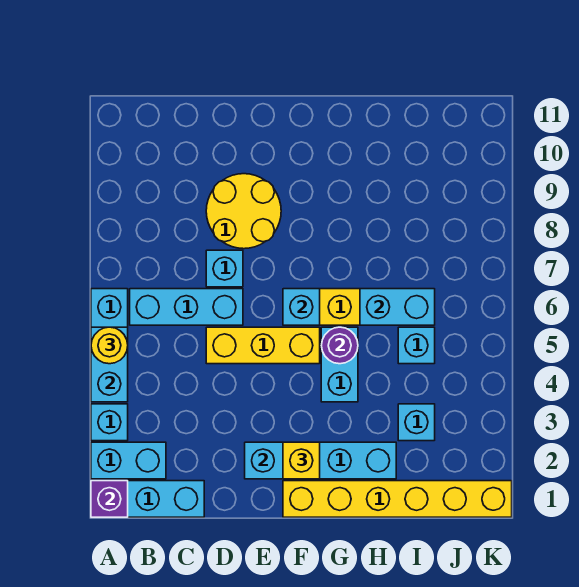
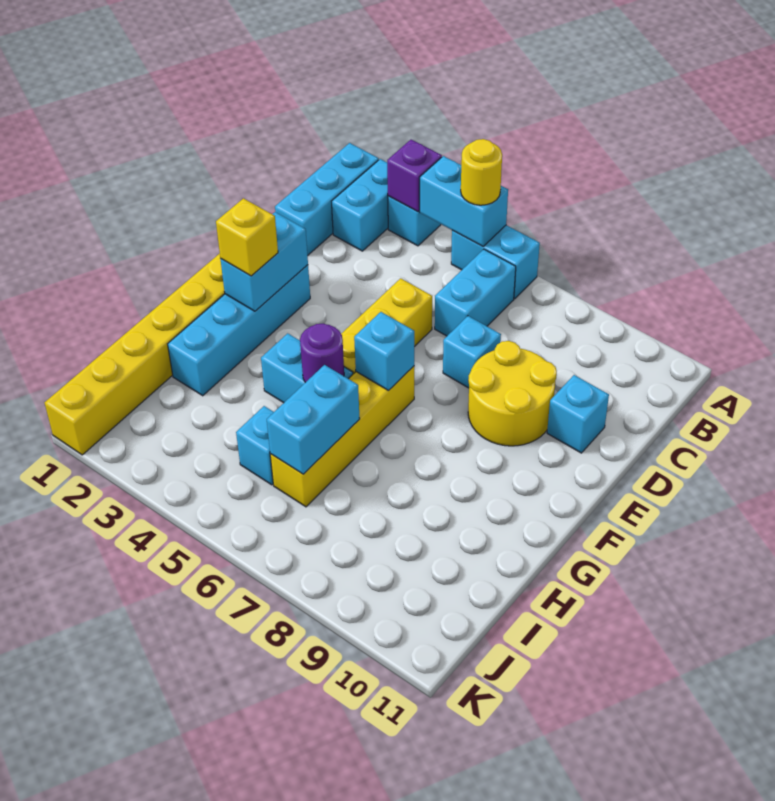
purple 1x1 brick [91,481,128,517] -> purple 1x1 brick moved to [387,140,442,212]
cyan 1x3 brick [130,289,243,325] -> cyan 1x2 brick [435,249,516,336]
cyan 1x1 brick [398,404,435,441] -> cyan 1x1 brick moved to [547,375,609,453]

